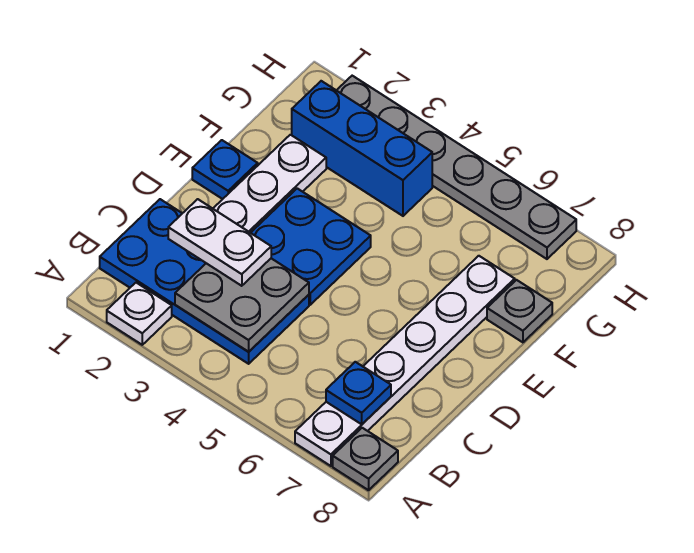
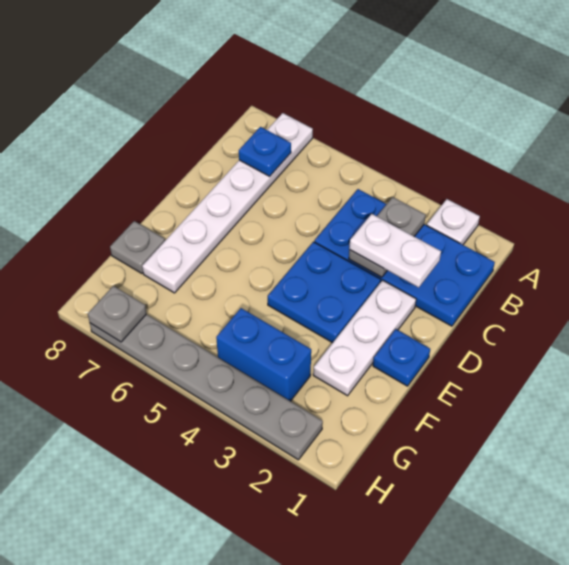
grey 1x1 plate [333,428,398,490] -> grey 1x1 plate moved to [88,286,146,342]
grey 2x2 plate [175,258,309,352] -> grey 1x2 plate [349,197,426,277]
blue 1x3 brick [292,81,432,216] -> blue 1x2 brick [216,308,311,401]

